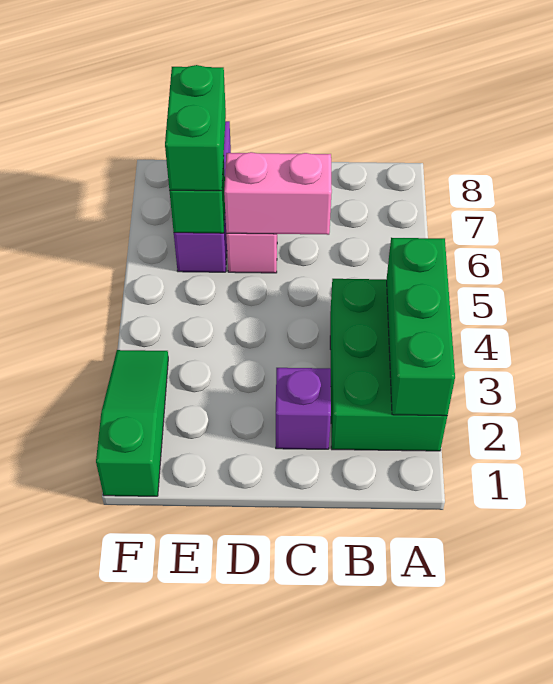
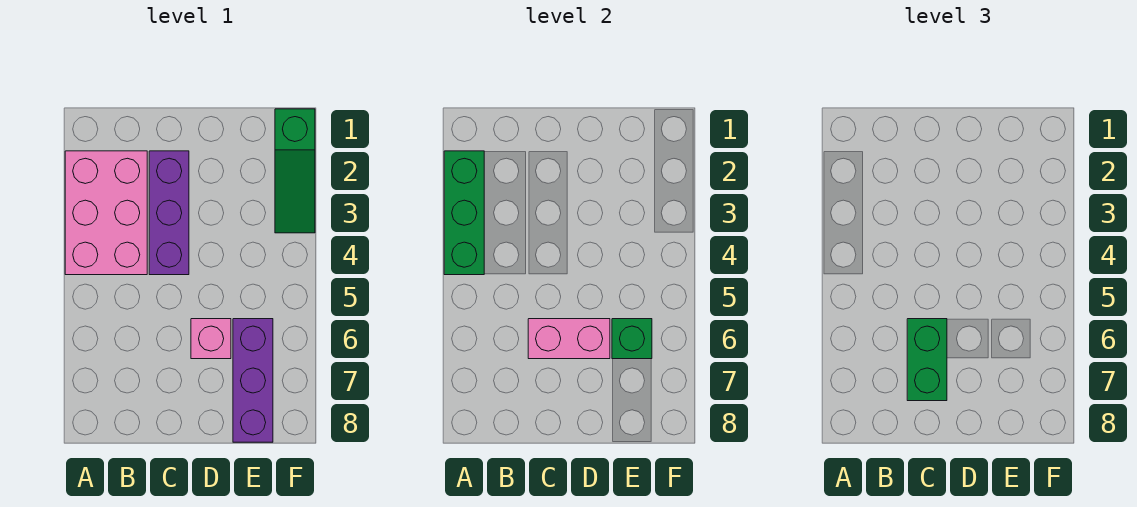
green 2x3 brick [330,279,447,451] -> pink 2x3 brick [65,151,147,275]
purple 1x1 brick [276,368,331,449] -> purple 1x3 brick [149,151,189,275]
green 1x2 brick [165,65,226,191] -> green 1x2 brick moved to [907,319,947,401]

